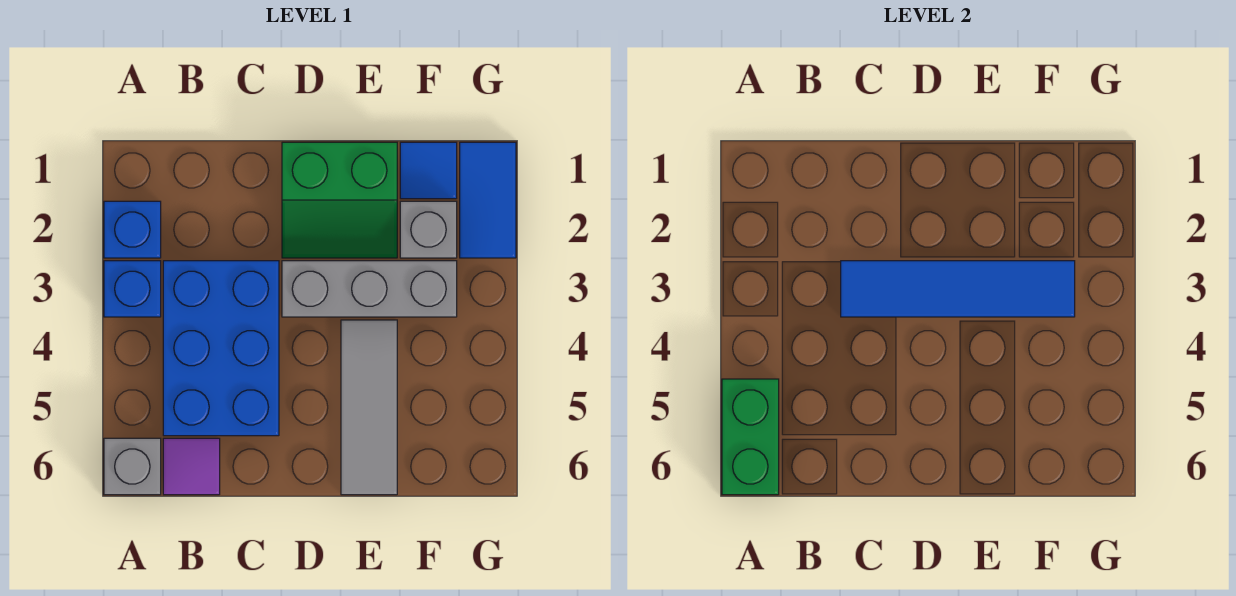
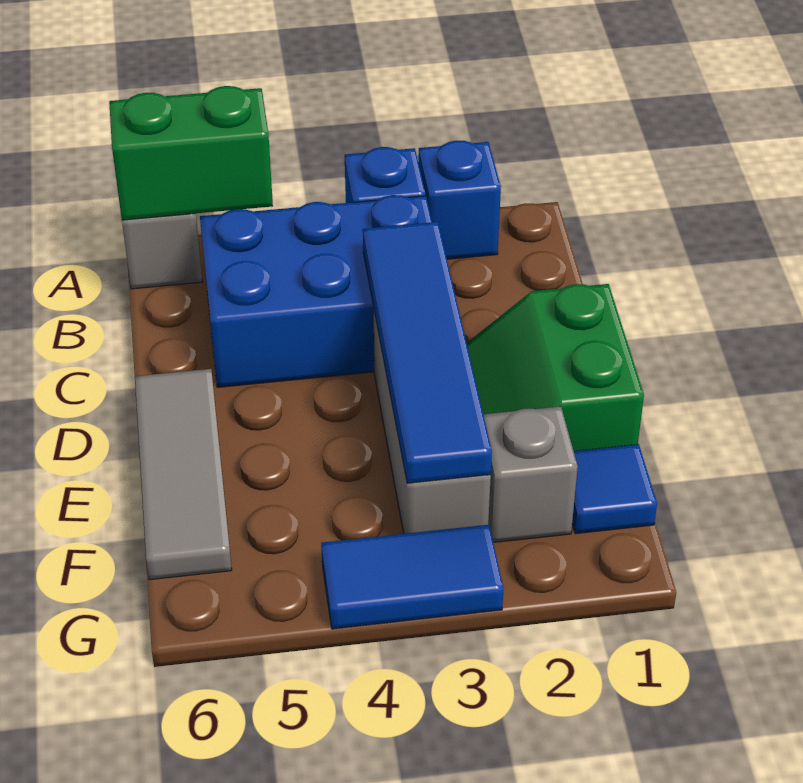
purple 1x1 tile [163,438,220,495] -> none
grey 1x3 tile [341,320,397,495] -> grey 1x3 tile turned to [135,369,232,580]
blue 1x2 tile [460,142,516,258] -> blue 1x2 tile moved to [321,525,504,629]

